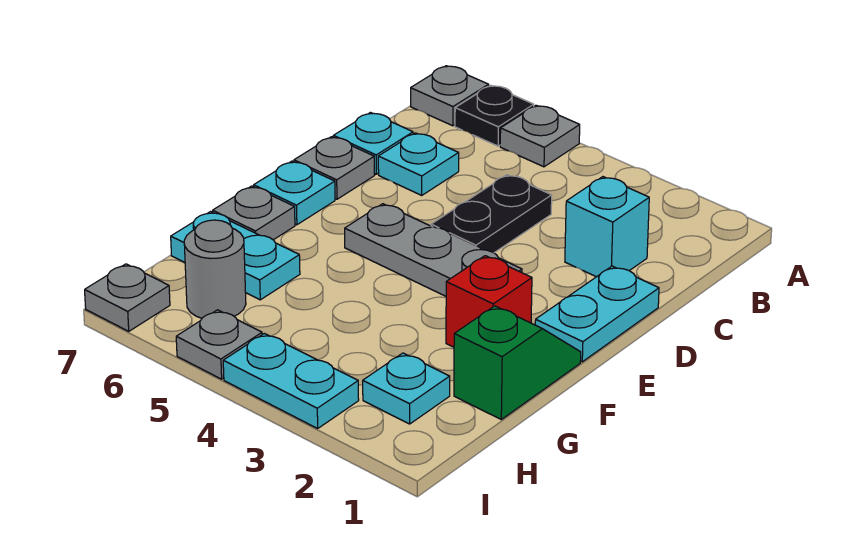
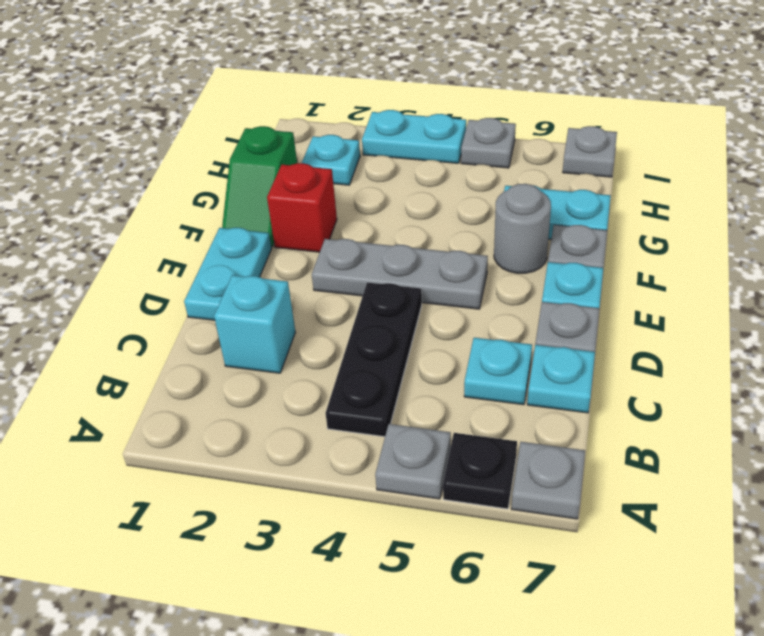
black 1x2 plate [431,175,552,253] -> black 1x3 plate [326,282,422,437]
grey 1x1 round brick [184,220,246,318] -> grey 1x1 round brick moved to [494,184,551,273]

